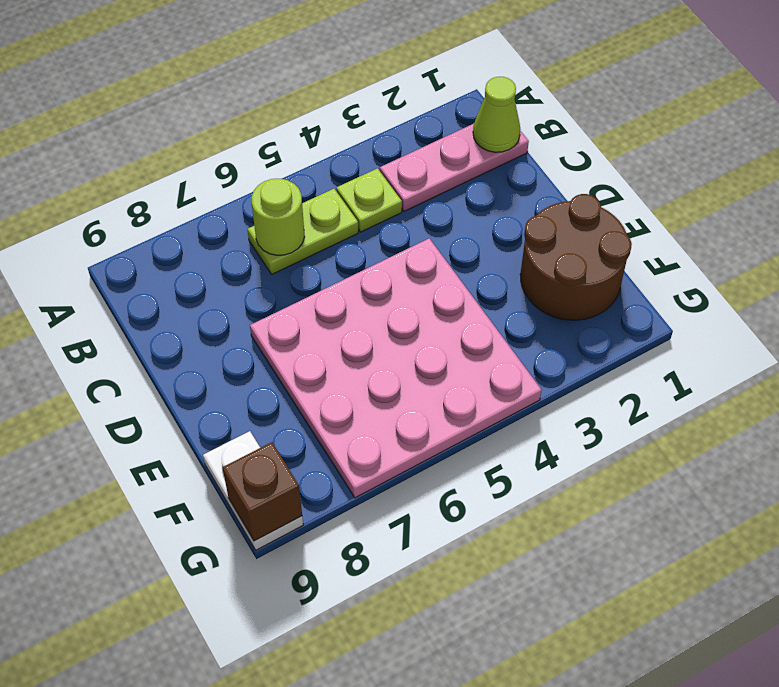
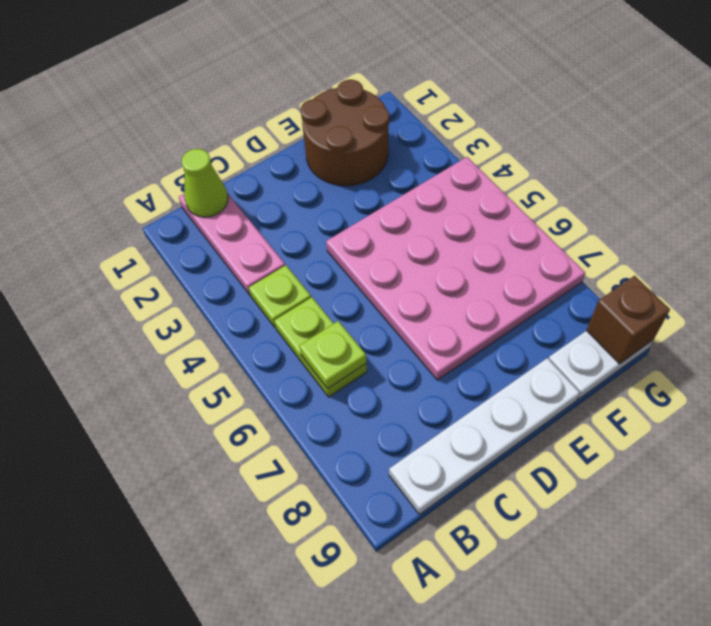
lime 1x1 round brick [251,179,305,255] -> lime 1x1 plate [299,321,366,389]
none -> white 1x4 plate [389,358,580,515]

